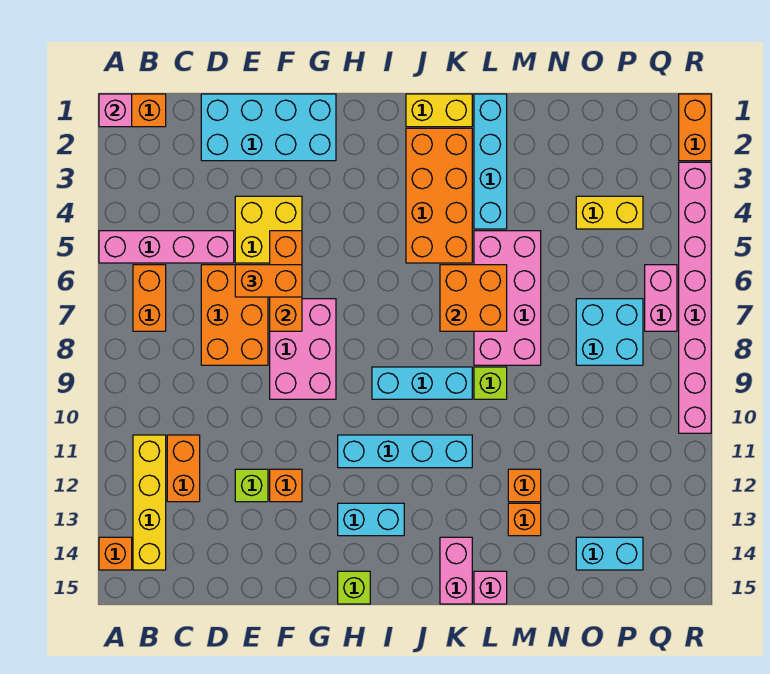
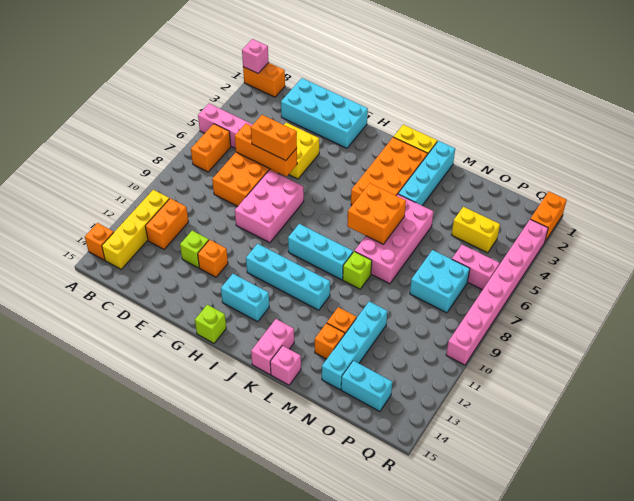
orange 1x3 brick [270,231,302,331] -> orange 1x3 brick turned to [235,124,298,176]
none -> cyan 1x4 brick [322,301,387,390]
pink 1x2 brick [645,265,677,331] -> pink 1x2 brick turned to [452,245,499,290]

